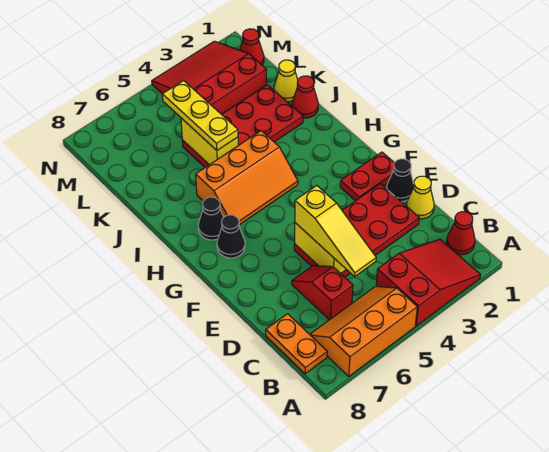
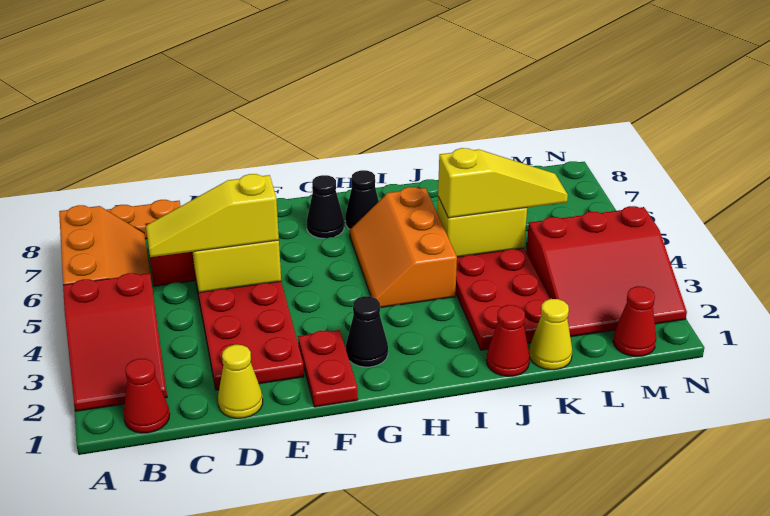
black 1x1 cone [387,159,414,202] -> black 1x1 cone moved to [346,296,388,367]
yellow 1x3 plate [162,81,238,150] -> yellow 1x3 slope [438,148,568,218]
red 3x3 slope [152,41,266,114] -> red 3x3 slope turned to [526,206,687,337]

